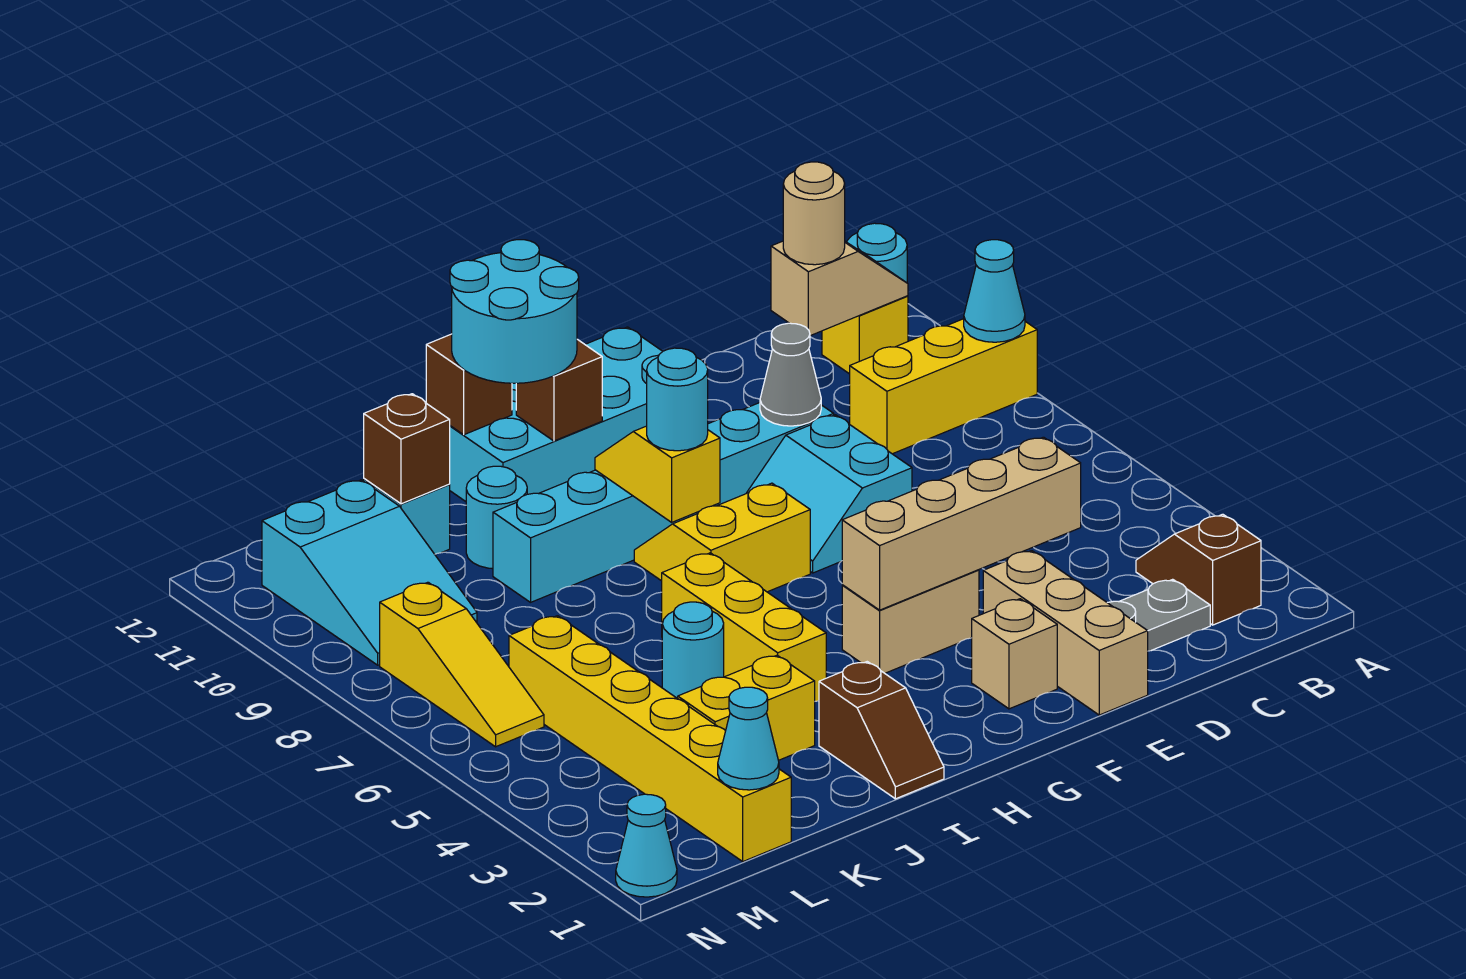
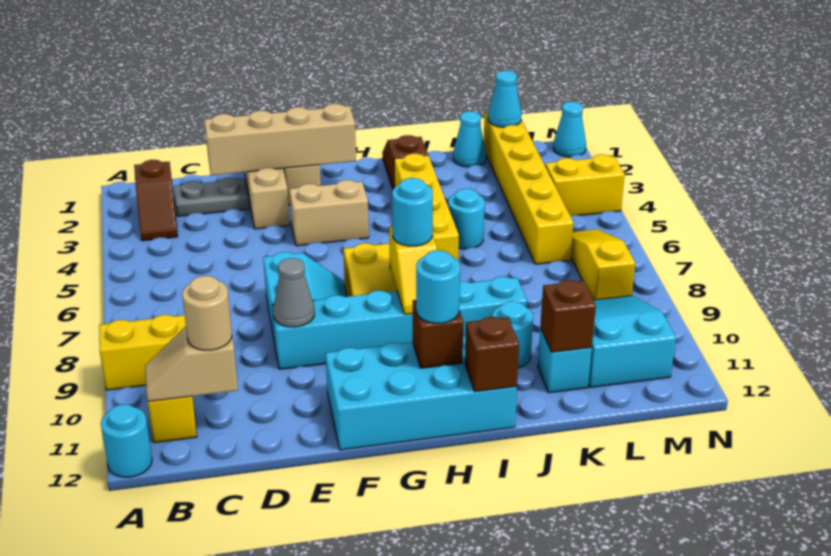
cyan 1x1 cone [964,240,1025,342] -> cyan 1x1 cone moved to [453,111,486,167]
tan 1x4 brick [842,437,1081,610] -> tan 1x4 brick moved to [204,104,356,175]
cyan 2x2 round brick [450,240,579,383] -> cyan 1x1 round brick [416,250,460,323]
yellow 1x3 brick [662,553,826,701] -> yellow 1x4 brick [394,154,459,260]
yellow 1x2 brick [678,655,815,760] -> yellow 1x2 brick moved to [545,154,625,216]

